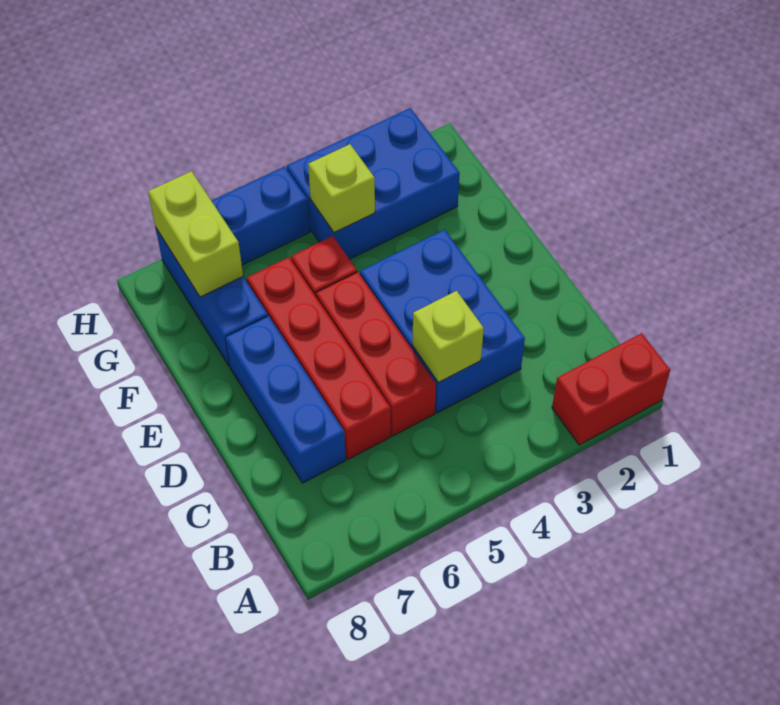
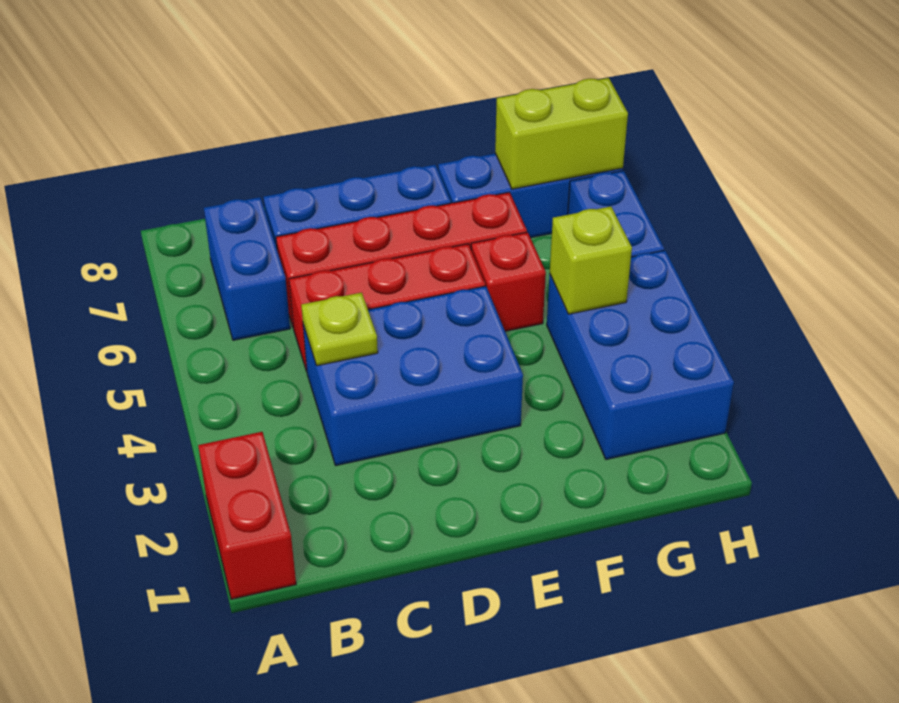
none -> blue 1x2 brick [204,197,290,340]
lime 1x1 brick [412,291,484,383] -> lime 1x1 plate [301,293,378,366]

